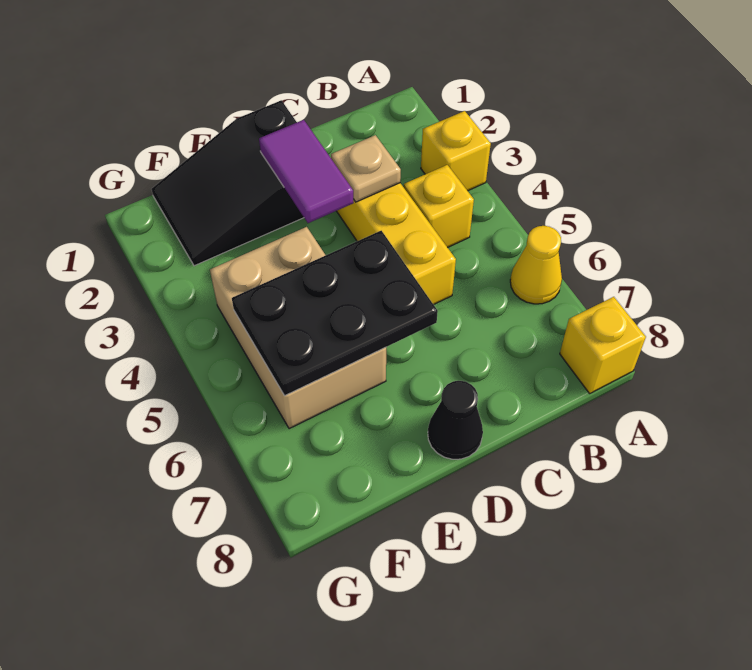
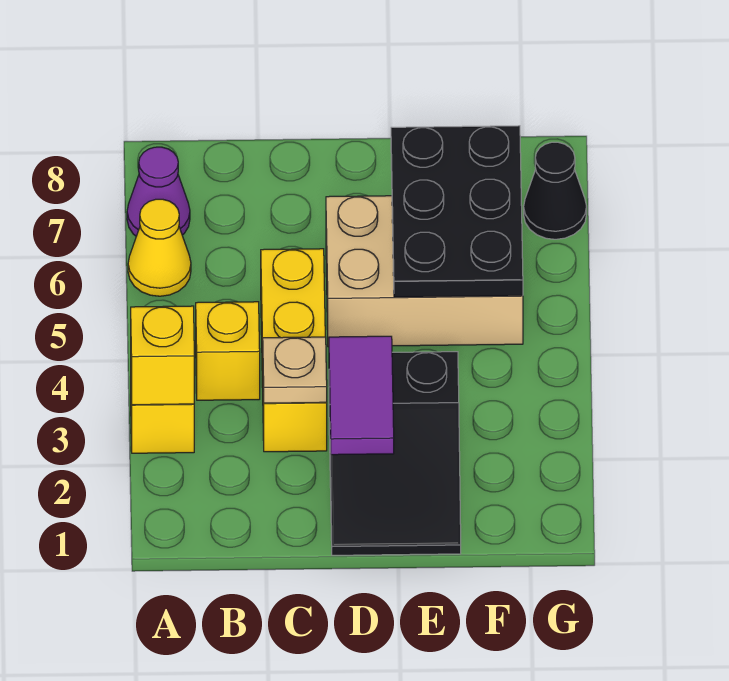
none -> purple 1x1 cone [127,147,190,236]
yellow 1x1 brick [560,297,646,393] -> yellow 1x1 brick moved to [131,306,194,405]
black 2x3 slope [152,100,304,266] -> black 2x3 slope turned to [329,352,461,555]
black 2x3 plate [232,231,438,396] -> black 2x3 plate turned to [391,126,523,297]
black 1x1 cone [428,381,483,459] -> black 1x1 cone moved to [524,142,587,239]
tan 2x3 brick [210,227,386,429] -> tan 2x3 brick turned to [326,196,523,347]

